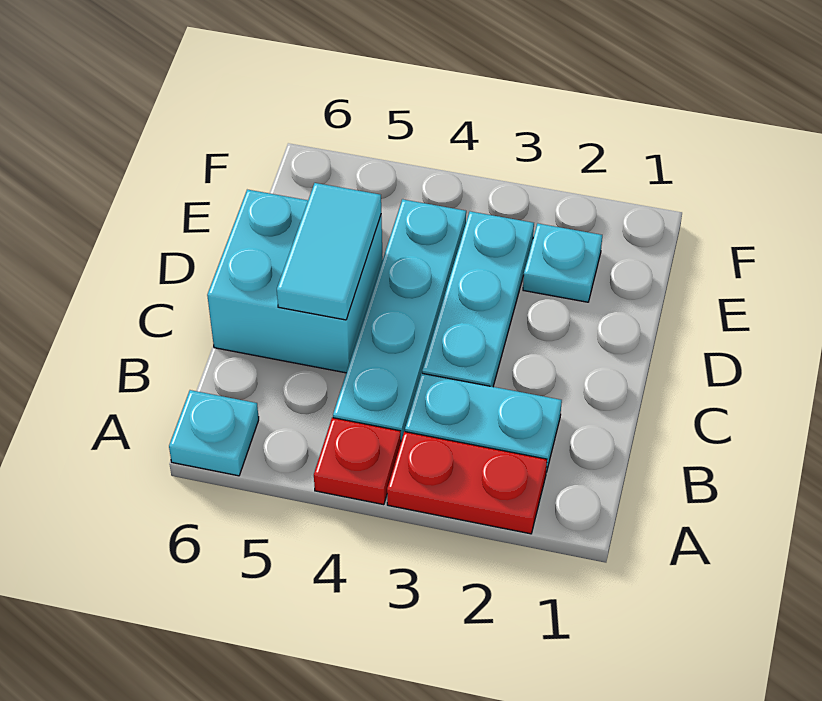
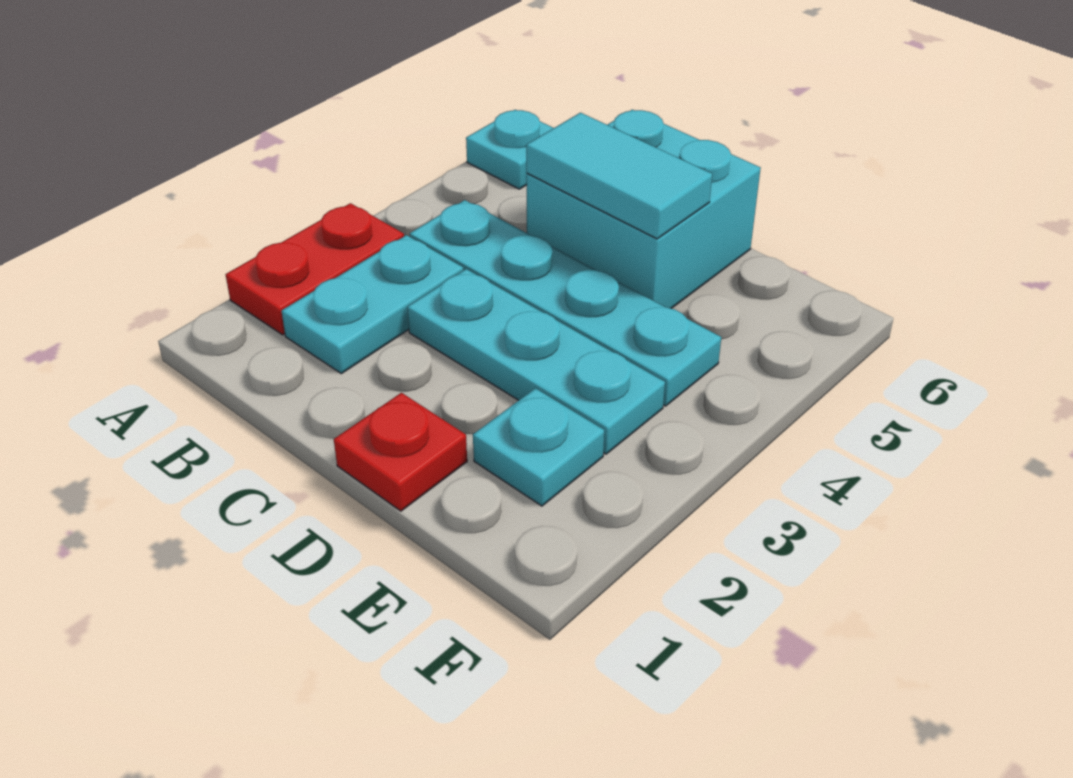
red 1x1 plate [314,418,401,505] -> red 1x1 plate moved to [334,393,467,511]

